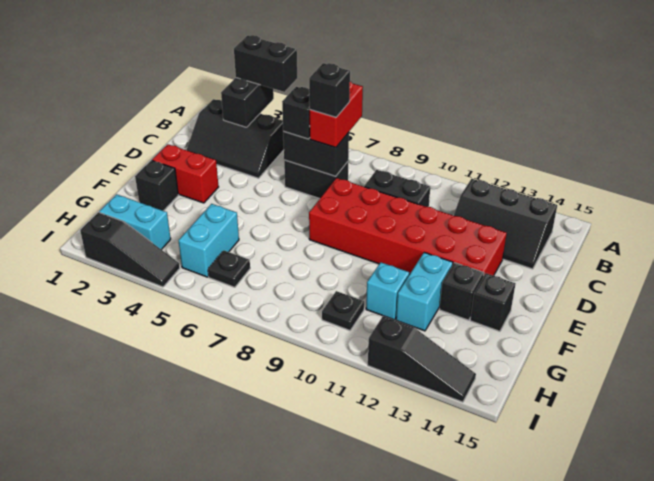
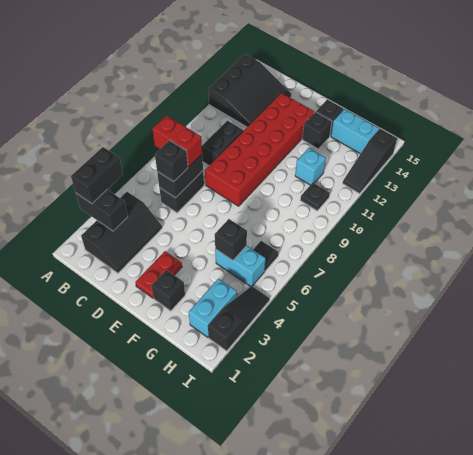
black 2x3 slope [454,179,557,269] -> black 3x3 slope [208,54,291,127]
black 1x1 brick [309,63,350,117] -> black 1x1 brick moved to [215,219,247,260]
red 1x2 brick [152,144,219,203] -> red 1x2 plate [135,251,182,298]
cyan 1x2 brick [396,252,453,331] -> cyan 1x2 brick moved to [331,109,379,154]
black 1x3 slope [368,316,476,402] -> black 1x3 slope turned to [343,129,397,193]

